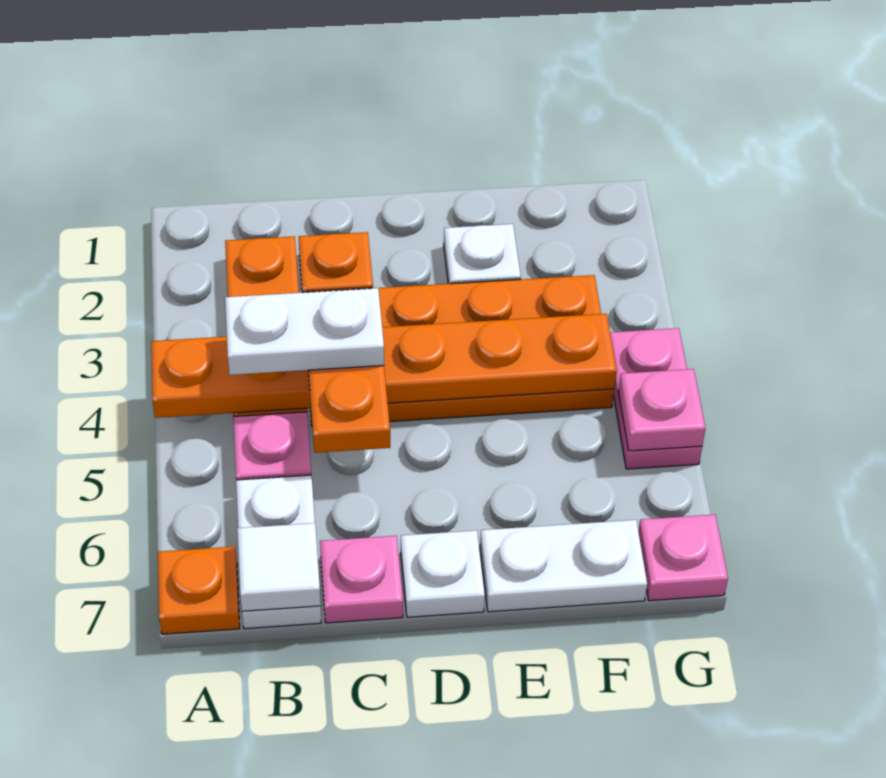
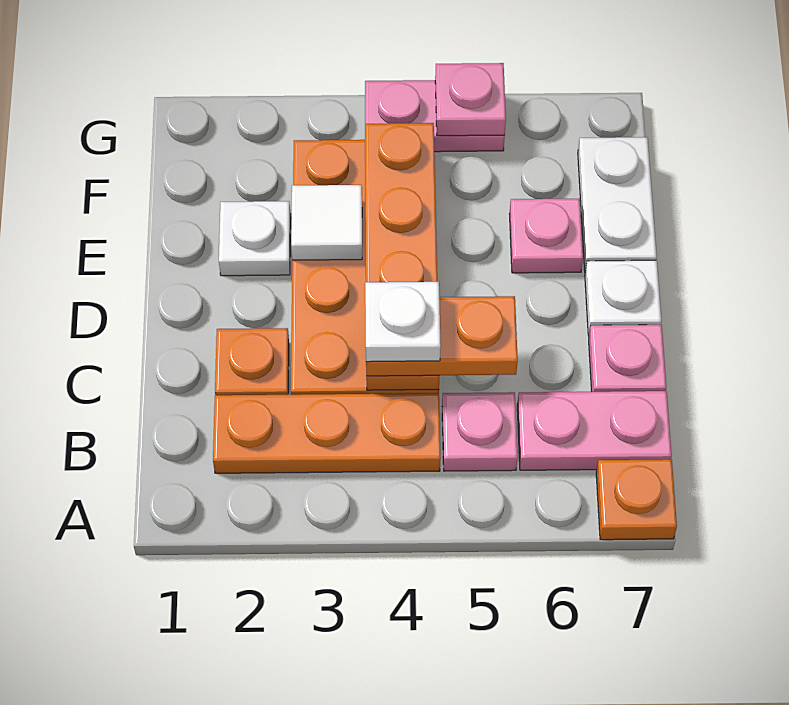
orange 1x6 plate [151,314,616,418] -> orange 1x4 plate [365,123,439,390]
white 1x2 plate [225,288,384,375] -> white 1x1 plate [365,282,441,362]
white 1x2 plate [236,475,321,629] -> pink 1x2 plate [517,391,672,470]
white 1x1 tile [237,523,321,611] -> white 1x1 tile moved to [291,185,362,260]
pink 1x1 plate [638,515,728,601] -> pink 1x1 plate moved to [510,199,583,273]

